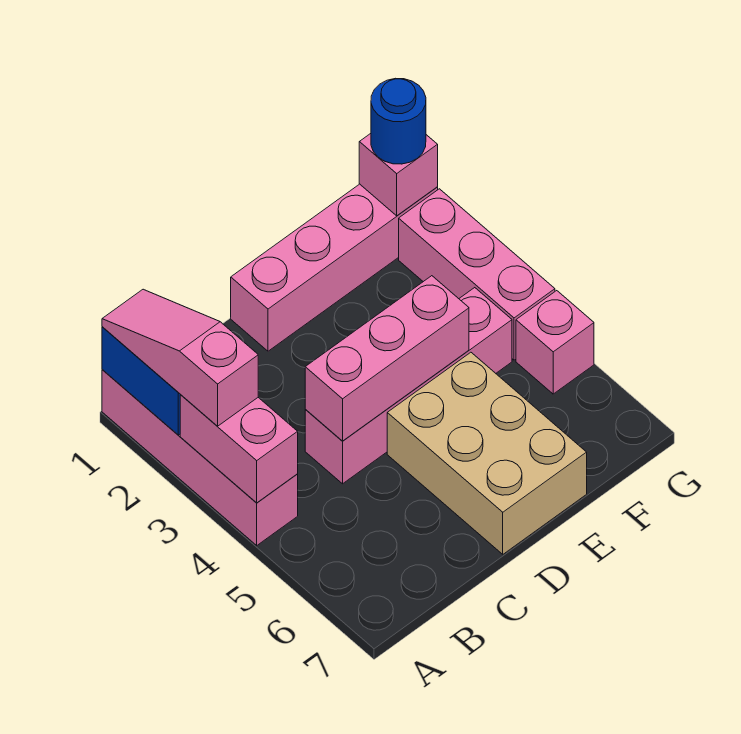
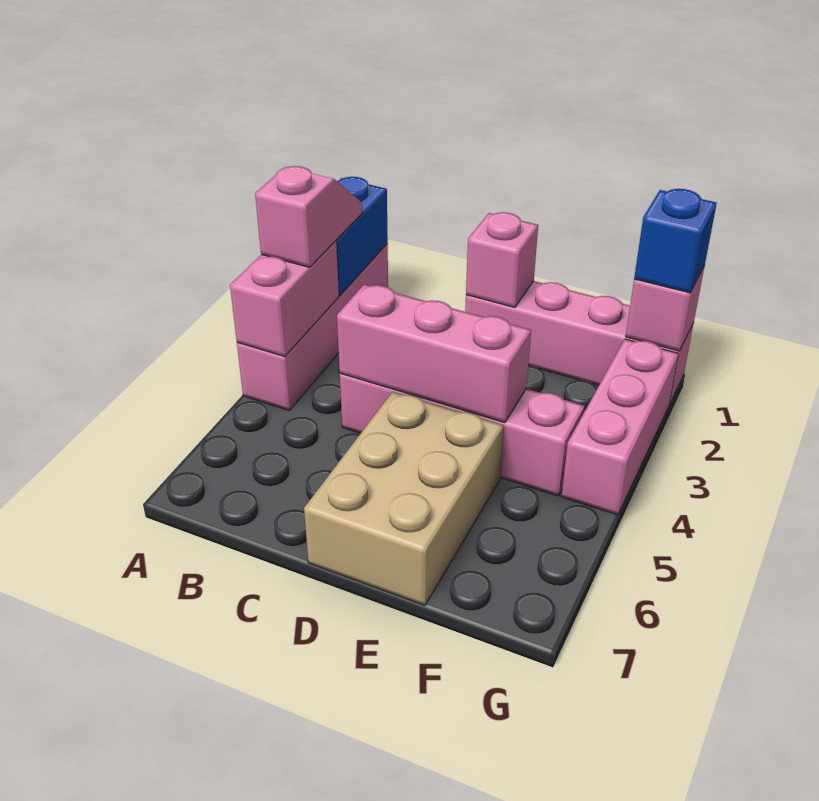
pink 1x3 slope [102,289,258,426] -> pink 1x2 slope [255,166,362,267]
blue 1x1 round brick [371,78,426,164] -> blue 1x1 brick [634,189,717,293]
pink 1x1 brick [516,291,594,394] -> pink 1x1 brick moved to [466,212,538,307]

